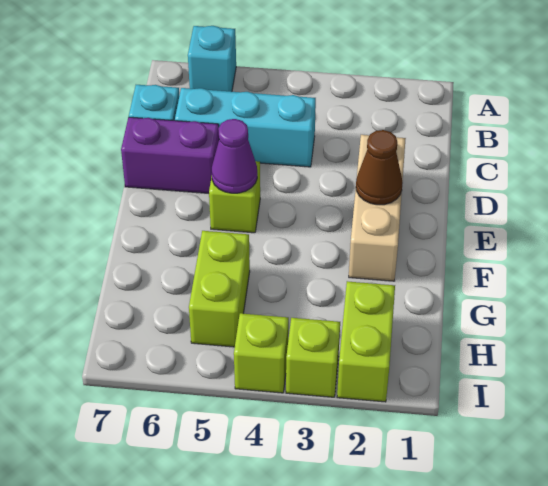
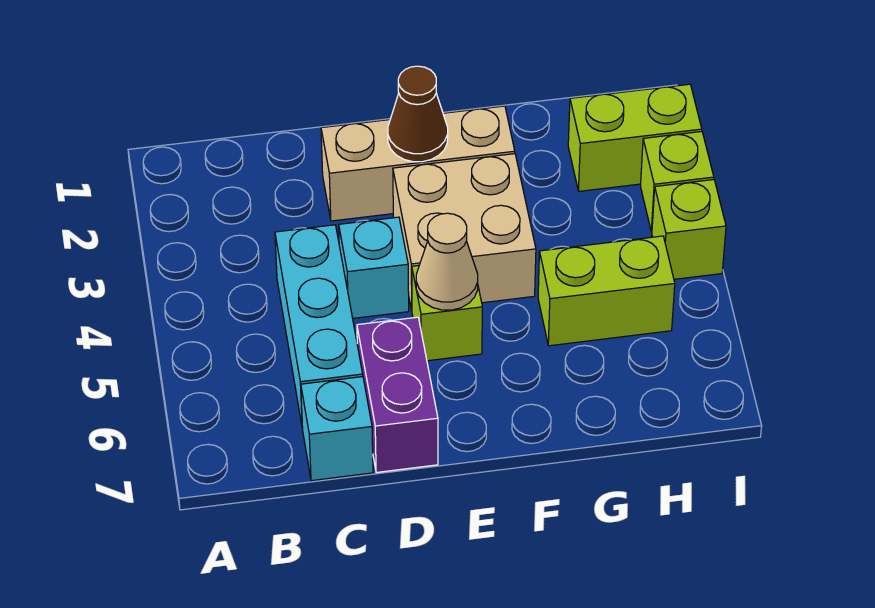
cyan 1x1 brick [188,26,236,92] -> cyan 1x1 brick moved to [339,217,409,318]
none -> tan 2x2 brick [393,154,536,310]
purple 1x1 cone [212,119,257,193] -> tan 1x1 cone [416,213,478,310]

